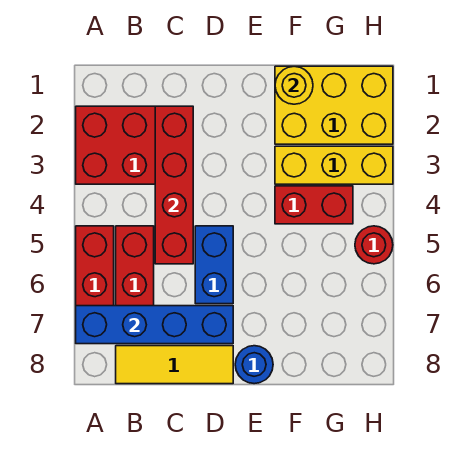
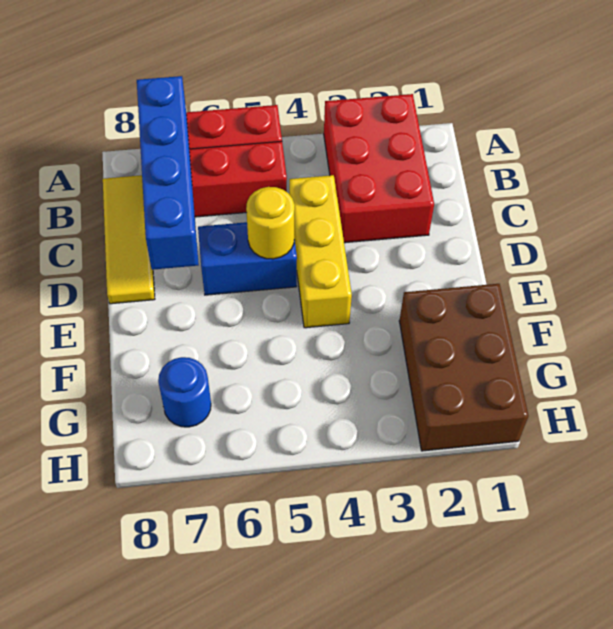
red 1x4 brick [155,106,193,264] -> none
blue 1x1 round brick [235,346,273,384] -> blue 1x1 round brick moved to [158,357,211,427]
yellow 2x3 brick [275,66,393,144] -> brown 2x3 brick [399,284,528,451]
yellow 1x1 round brick [275,66,313,104] -> yellow 1x1 round brick moved to [246,187,295,259]
yellow 1x3 brick [275,146,393,184] -> yellow 1x3 brick moved to [289,175,352,328]
red 1x2 brick [275,186,353,224] -> none
red 1x1 round brick [355,226,393,264] -> none

